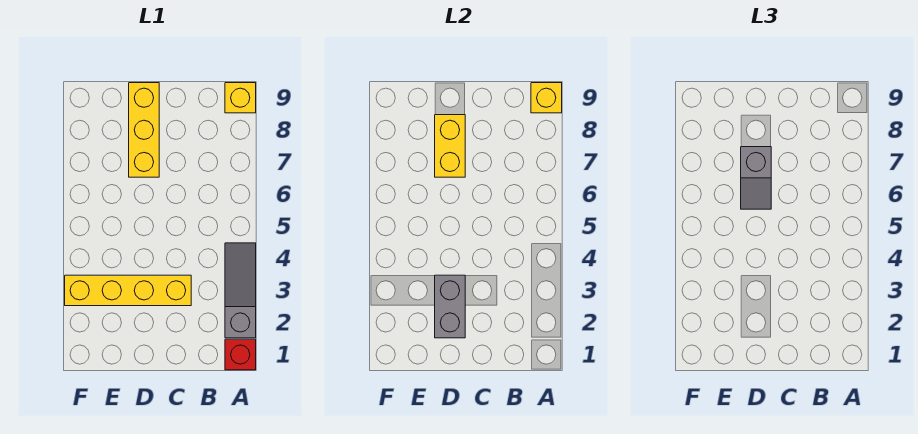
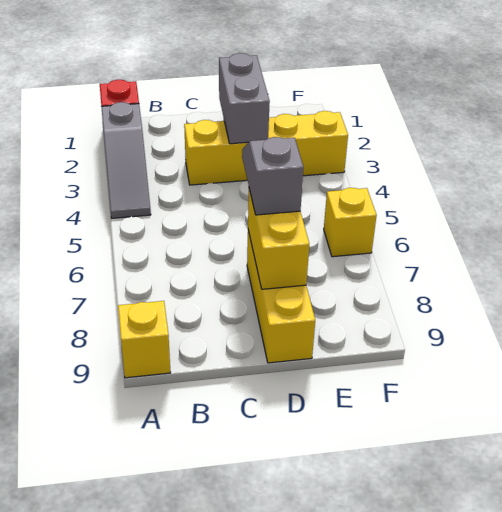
yellow 1x1 brick [531,83,562,113] -> yellow 1x1 brick moved to [324,188,377,257]

